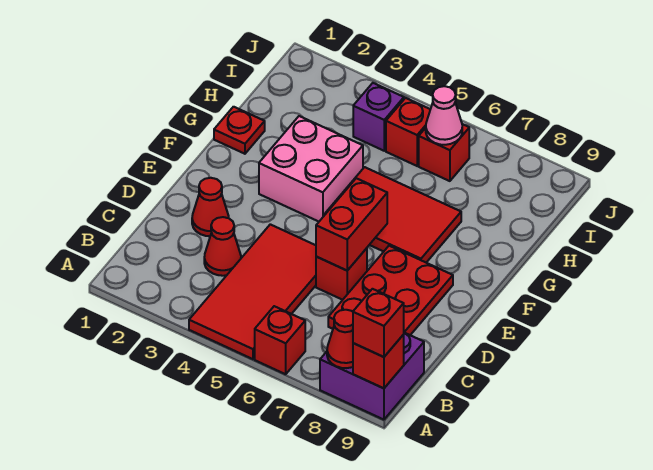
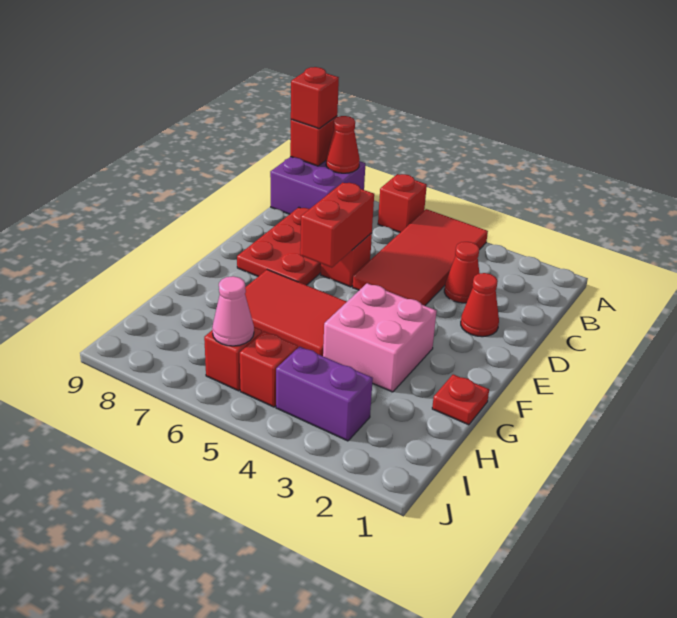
purple 1x1 brick [353,83,404,151] -> purple 1x2 brick [276,346,373,441]

